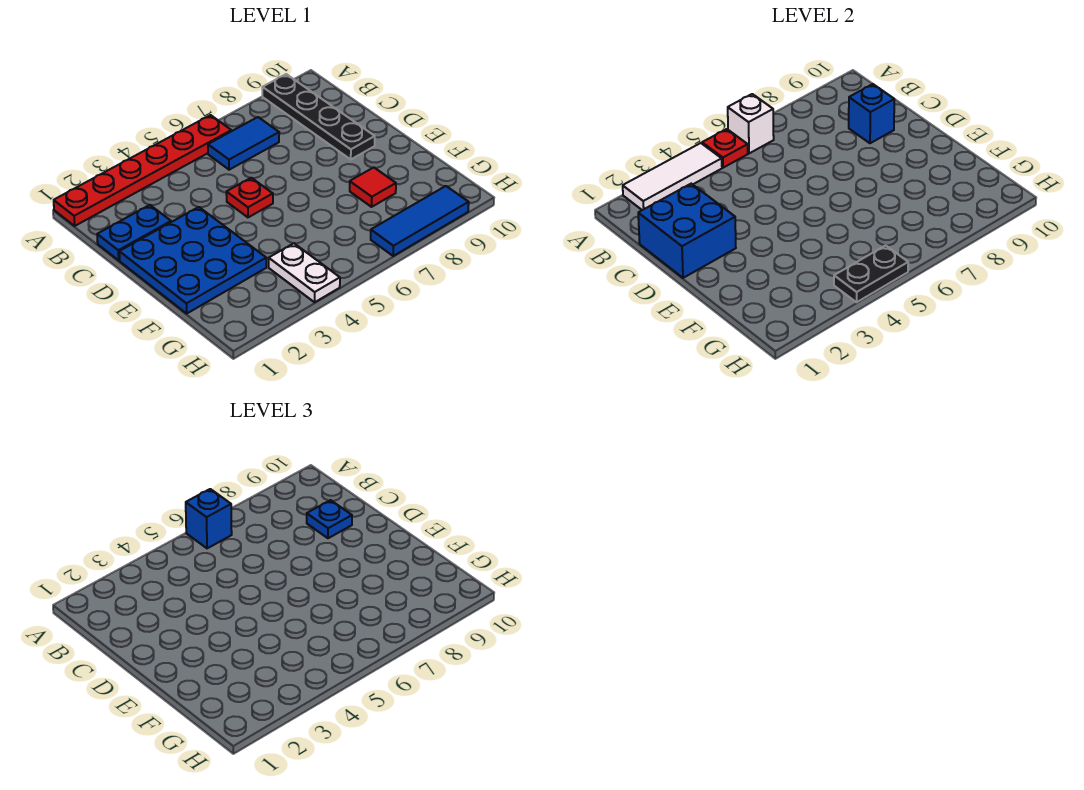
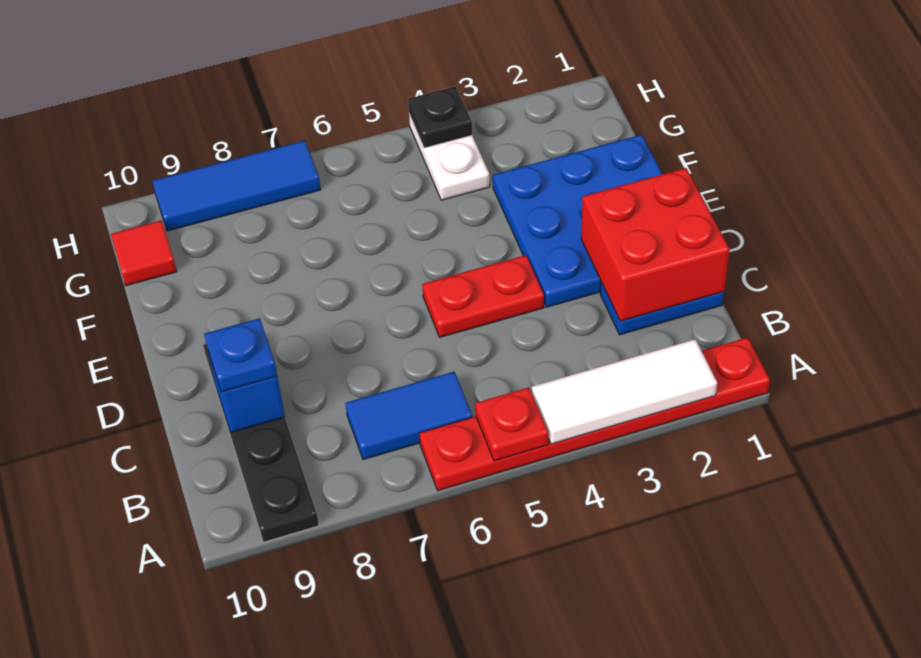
white 1x1 brick [728,94,774,153] -> none
blue 1x1 brick [186,489,232,548] -> none
blue 2x2 brick [638,184,736,278] -> red 2x2 brick [581,168,730,321]
red 1x1 plate [226,178,273,217] -> red 1x2 plate [422,255,544,337]
red 1x1 tile [350,167,396,207] -> red 1x1 tile moved to [111,220,177,286]
black 1x2 plate [834,245,908,302] -> black 1x1 plate [408,86,472,148]

